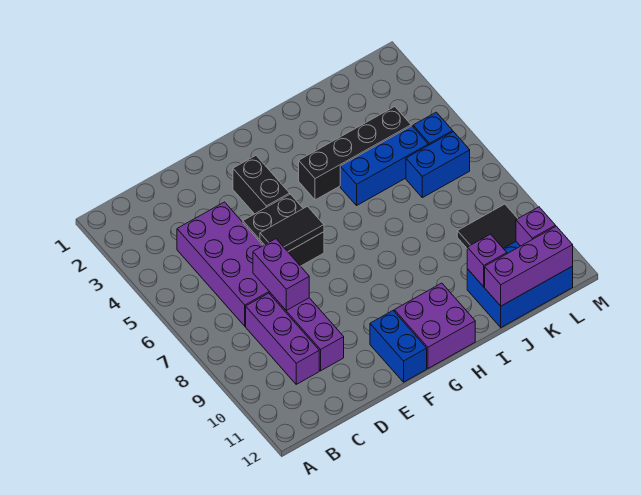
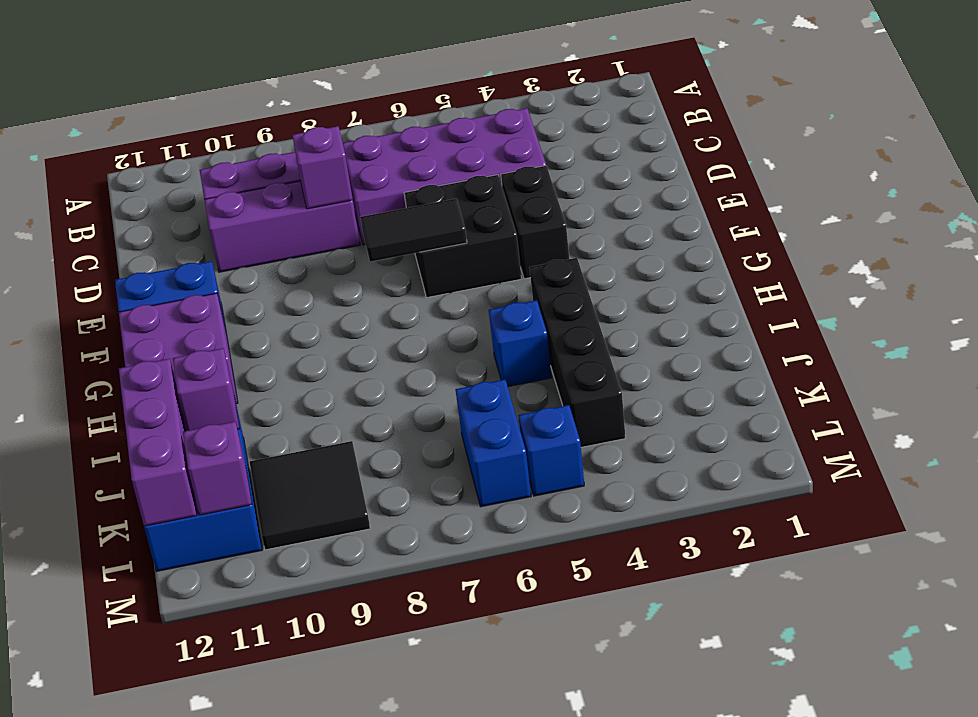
purple 1x2 brick [253,239,309,311] -> purple 1x1 brick [292,126,353,209]
black 1x2 tile [260,206,324,252] -> black 1x2 tile turned to [360,199,467,262]
black 1x2 brick [233,156,290,214] -> black 1x2 brick turned to [501,166,569,279]
blue 1x3 brick [340,126,428,205] -> blue 1x1 brick [489,300,552,387]

